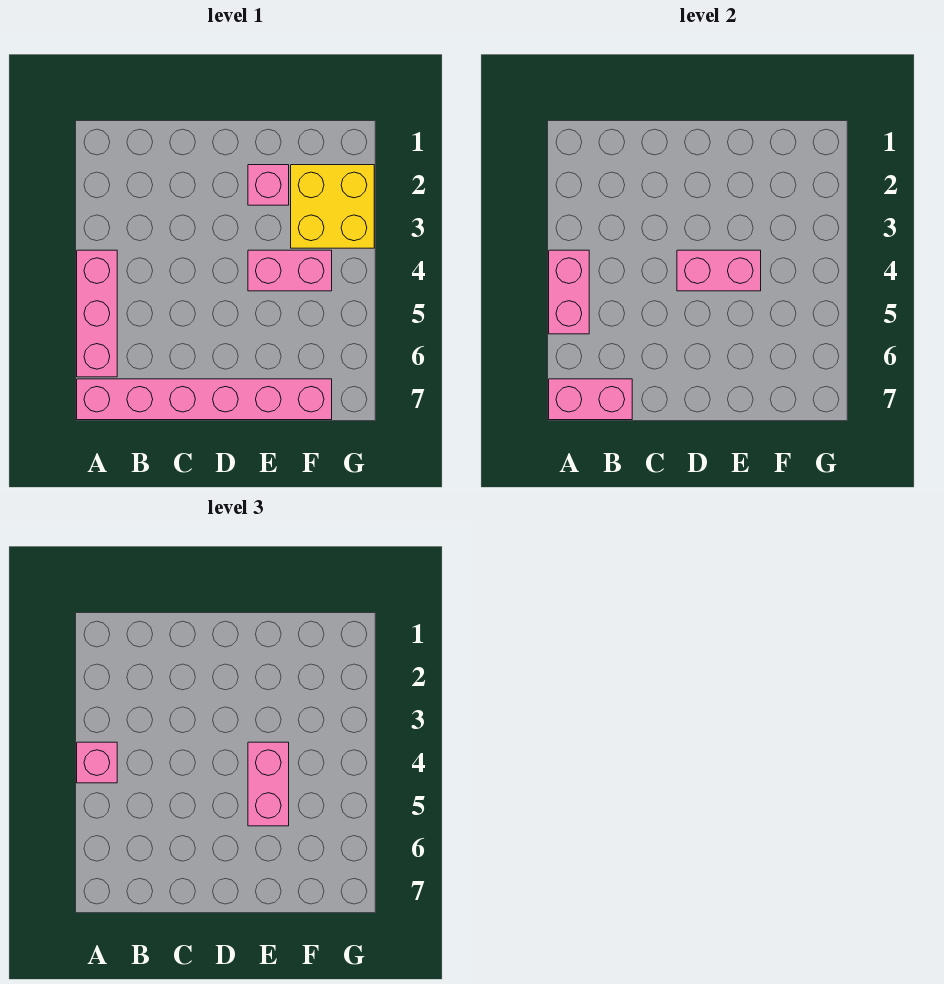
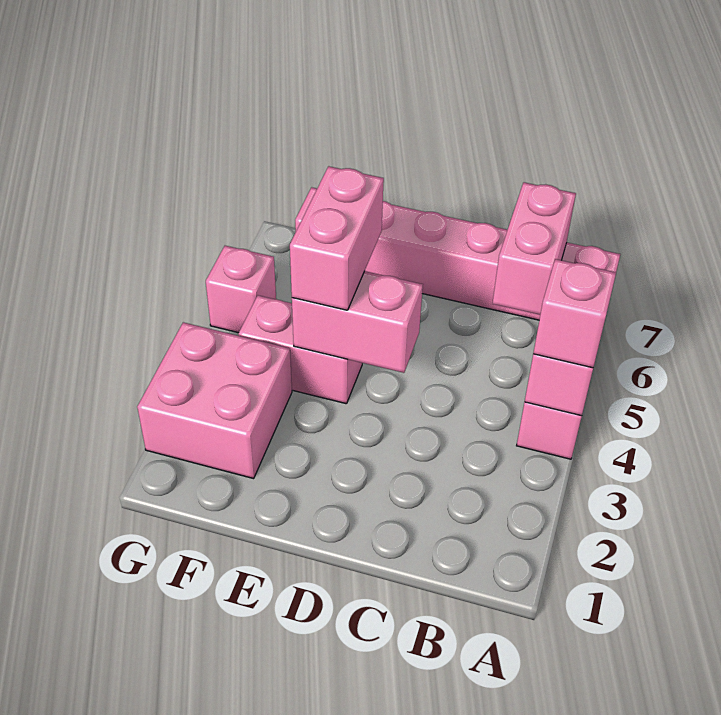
pink 1x2 brick [549,379,632,420] -> pink 1x2 brick turned to [492,182,576,315]
pink 1x1 brick [248,165,289,205] -> pink 1x1 brick moved to [206,246,276,333]
yellow 2x2 brick [291,165,374,248] -> pink 2x2 brick [137,322,292,479]

